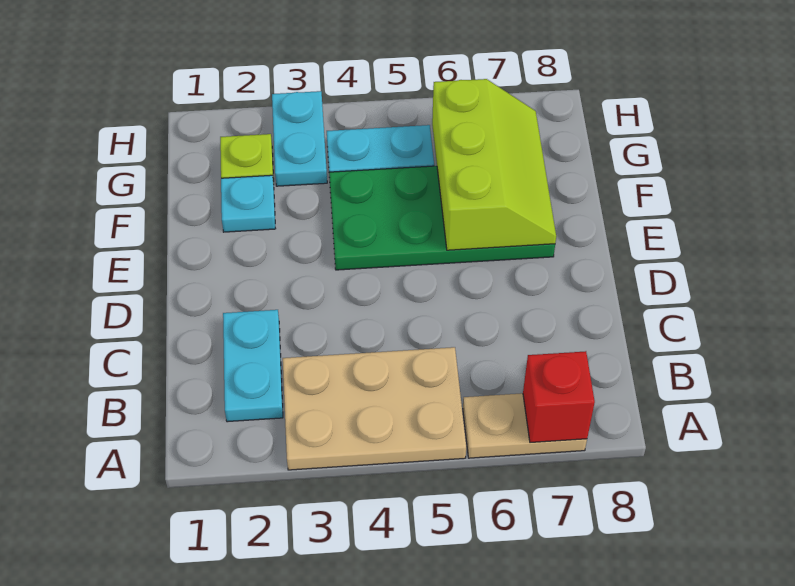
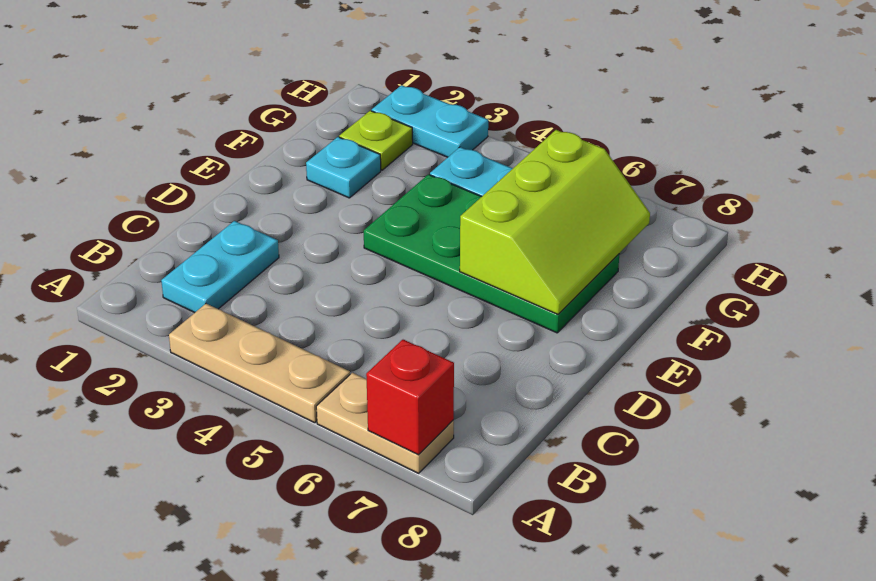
tan 2x3 plate [283,347,466,470] -> tan 1x3 plate [169,304,350,423]
cyan 1x2 plate [272,91,327,186] -> cyan 1x2 plate turned to [372,85,488,157]

